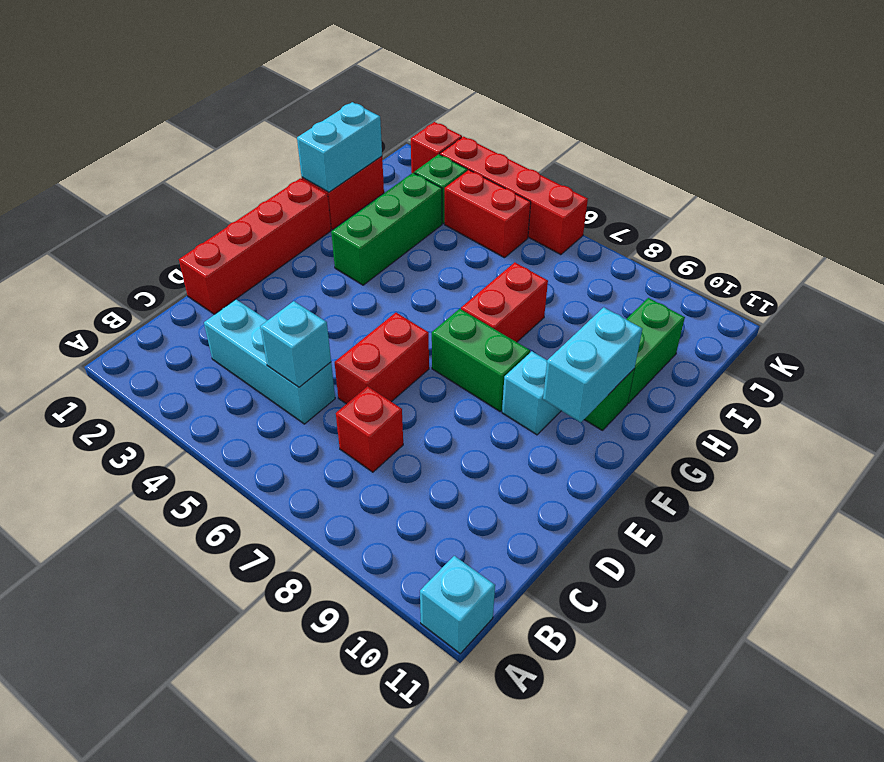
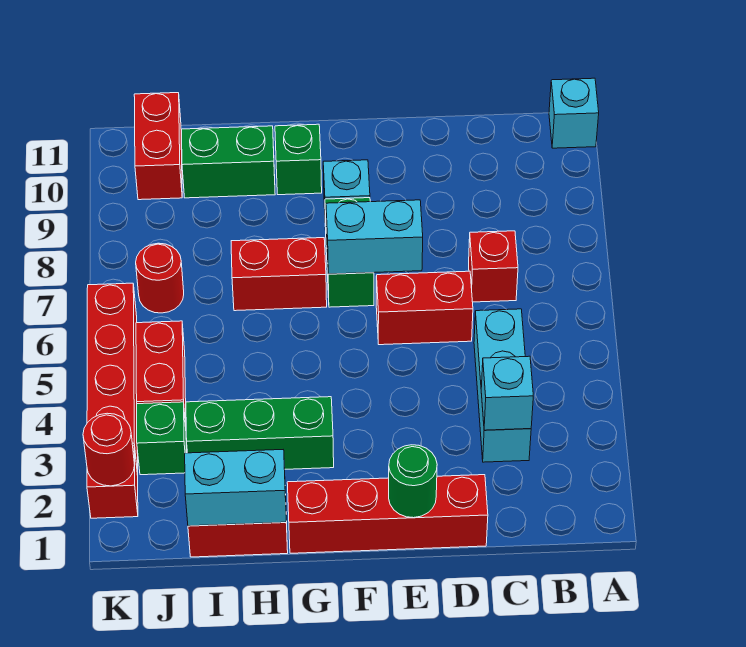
cyan 1x1 brick [260,301,331,387] -> cyan 1x1 brick moved to [481,356,533,430]
none -> green 1x1 round brick [389,445,437,518]
cyan 1x2 brick [543,307,642,422] -> cyan 1x2 brick moved to [326,200,423,274]
none -> red 1x1 round brick [136,243,184,313]
none -> red 1x2 brick [134,93,182,200]
none -> red 1x1 round brick [83,413,135,486]

